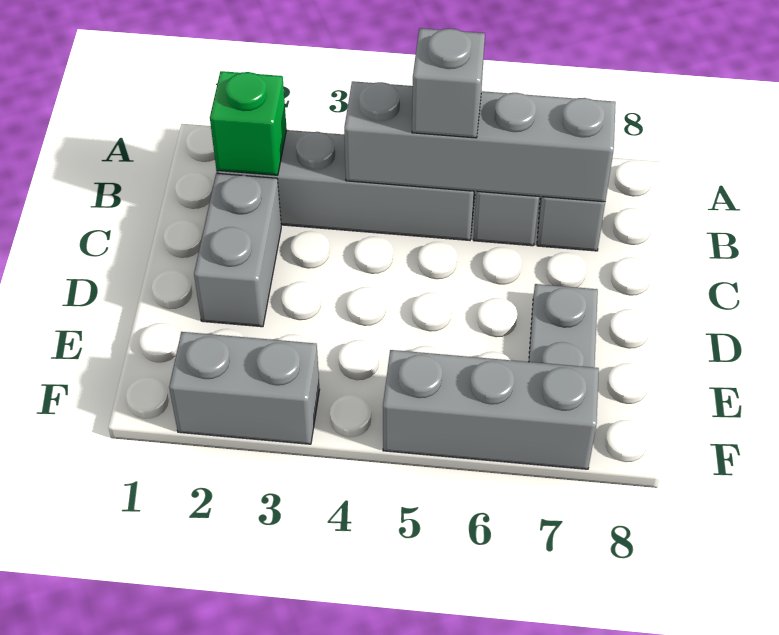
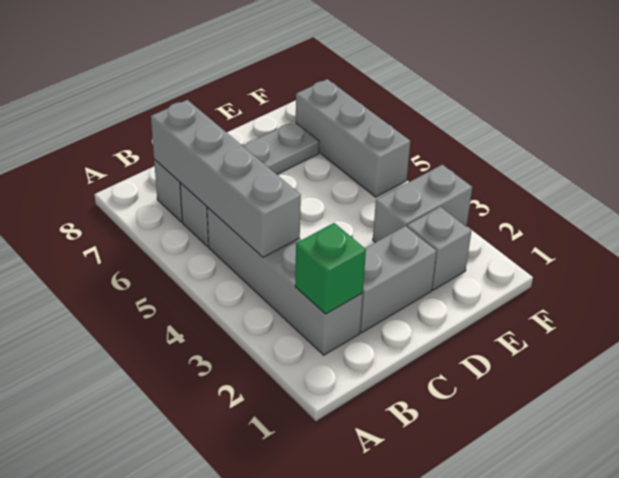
grey 1x1 brick [412,28,485,138] -> grey 1x1 brick moved to [407,207,471,290]
grey 1x2 brick [169,332,320,444] -> grey 1x2 brick turned to [373,165,472,243]

